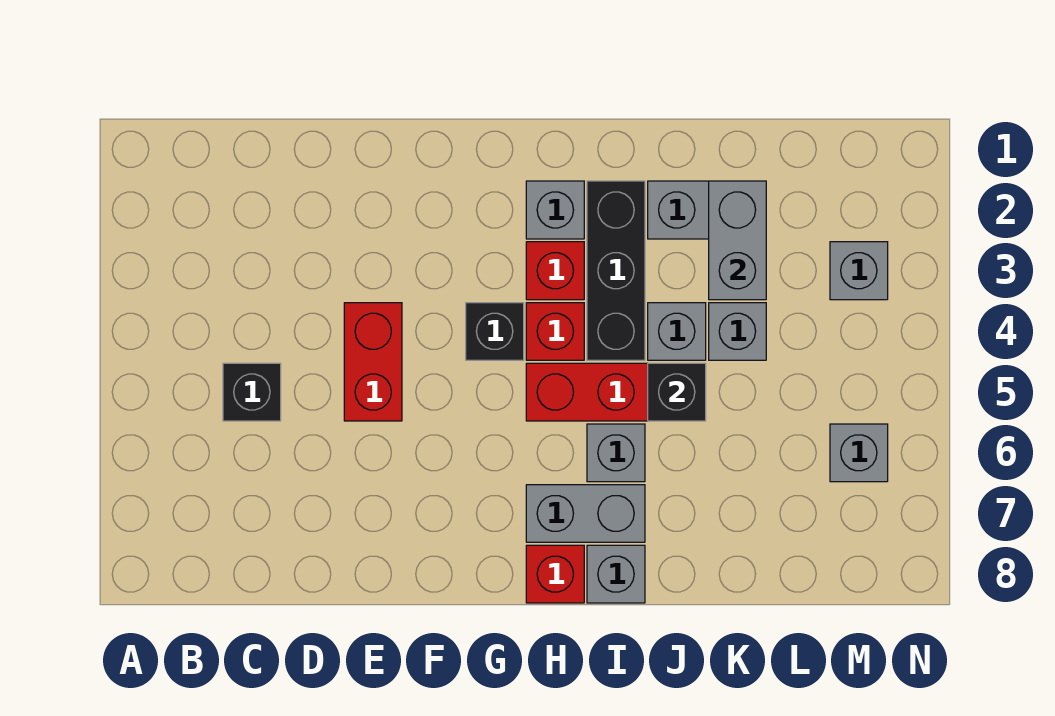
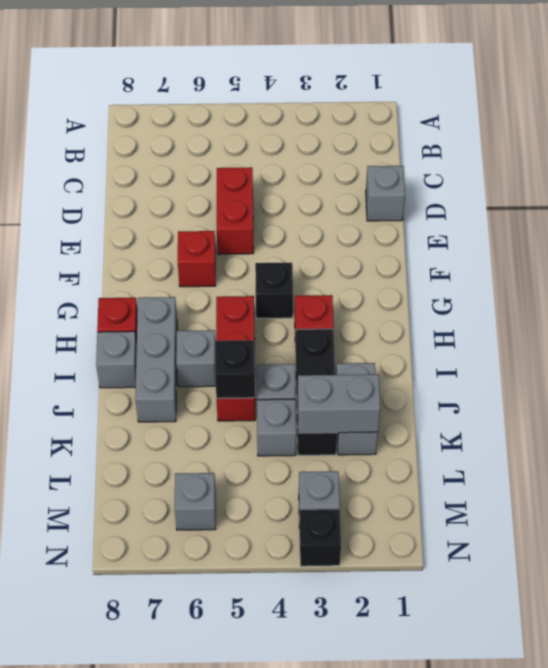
black 1x1 brick [223,363,281,421] -> black 1x1 brick moved to [300,509,341,566]
red 1x2 brick [344,303,402,421] -> red 1x2 brick turned to [217,167,254,254]
grey 1x1 brick [526,181,584,239] -> grey 1x1 brick moved to [366,166,405,221]
red 1x1 brick [526,303,584,360] -> red 1x1 brick moved to [178,231,216,287]
grey 1x2 brick [526,485,645,542] -> grey 1x3 brick [135,297,177,422]
black 1x3 brick [587,181,645,360] -> black 1x3 brick turned to [295,329,337,455]

